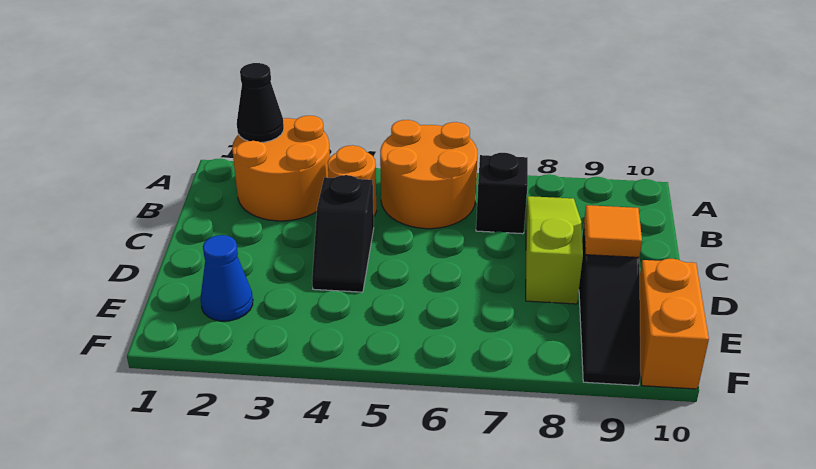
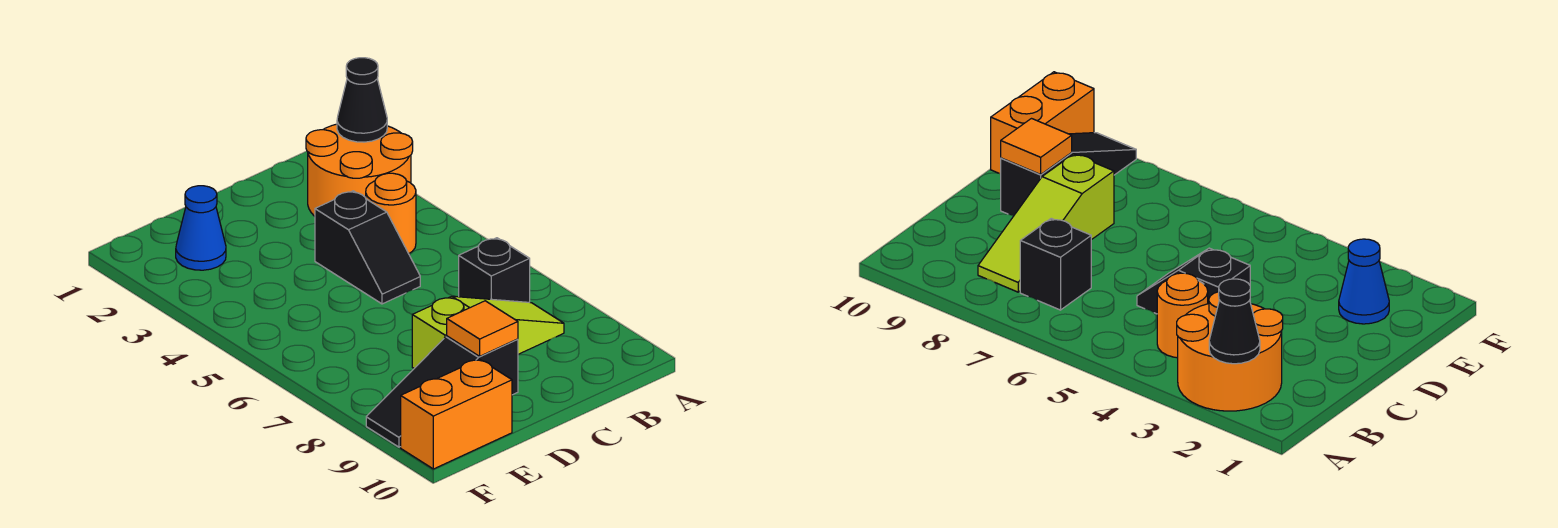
orange 2x2 round brick [380,120,478,229] -> none
black 1x2 slope [312,175,374,292] -> black 1x2 slope turned to [315,191,420,304]

